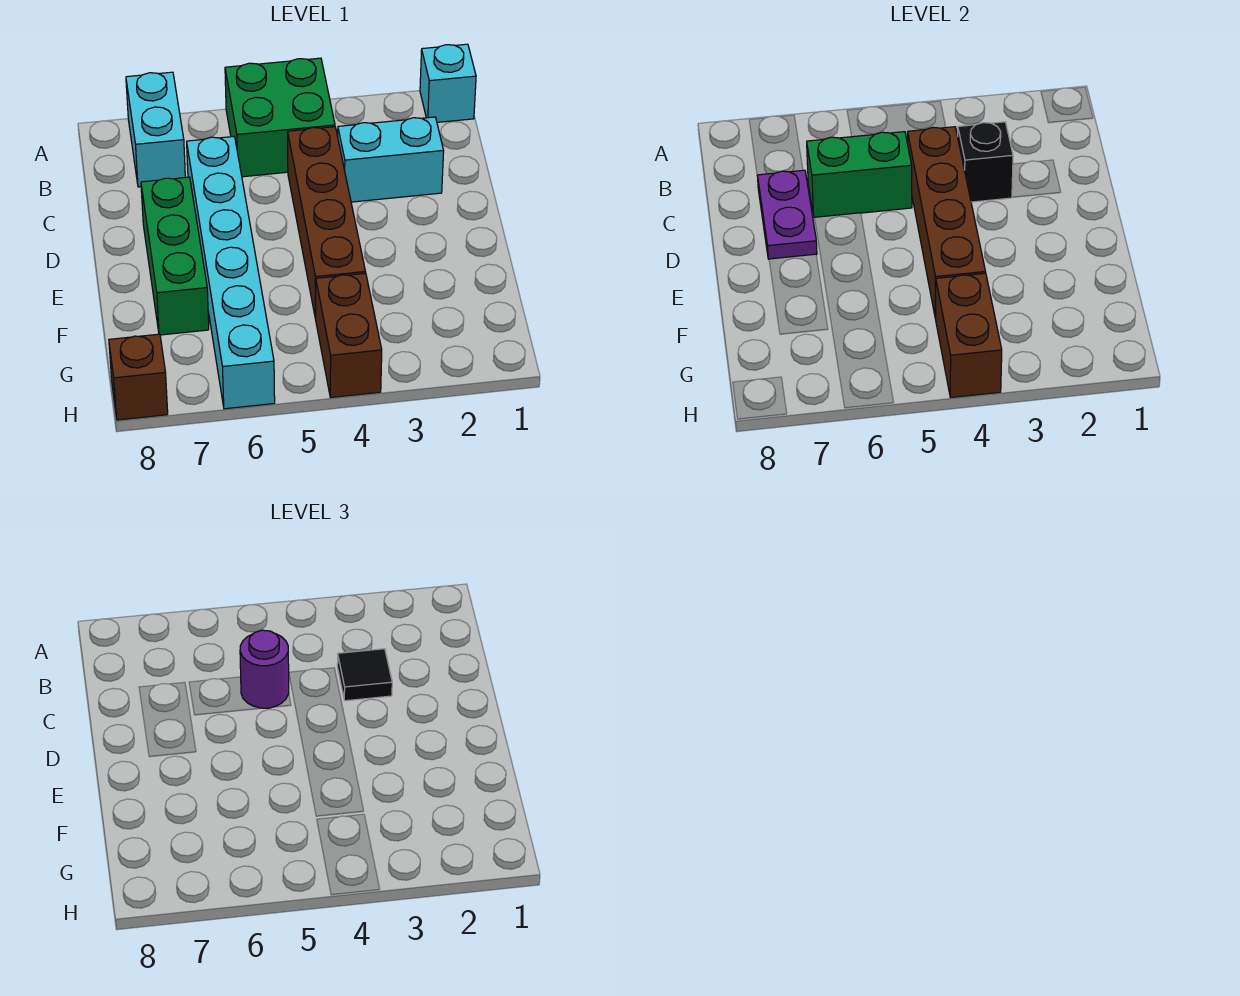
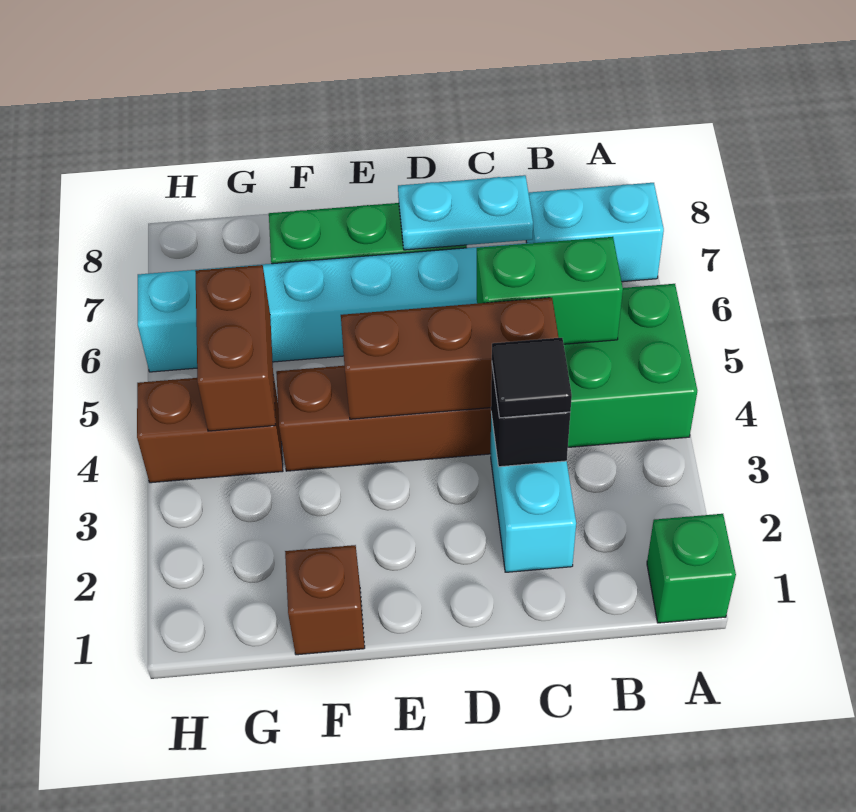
cyan 1x1 brick [420,44,476,122] -> green 1x1 brick [647,514,736,623]
brown 1x4 brick [908,127,985,319] -> brown 1x3 brick [341,298,559,419]
green 1x2 brick [807,132,912,218] -> green 1x2 brick turned to [477,237,623,344]
purple 1x1 round brick [240,630,289,708] -> none
purple 1x2 plate [757,170,817,259] -> cyan 1x2 plate [398,175,533,250]
brown 1x2 brick [936,273,1002,397] -> brown 1x2 brick turned to [195,265,276,431]
brown 1x1 brick [109,334,168,420] -> brown 1x1 brick moved to [285,545,365,655]

